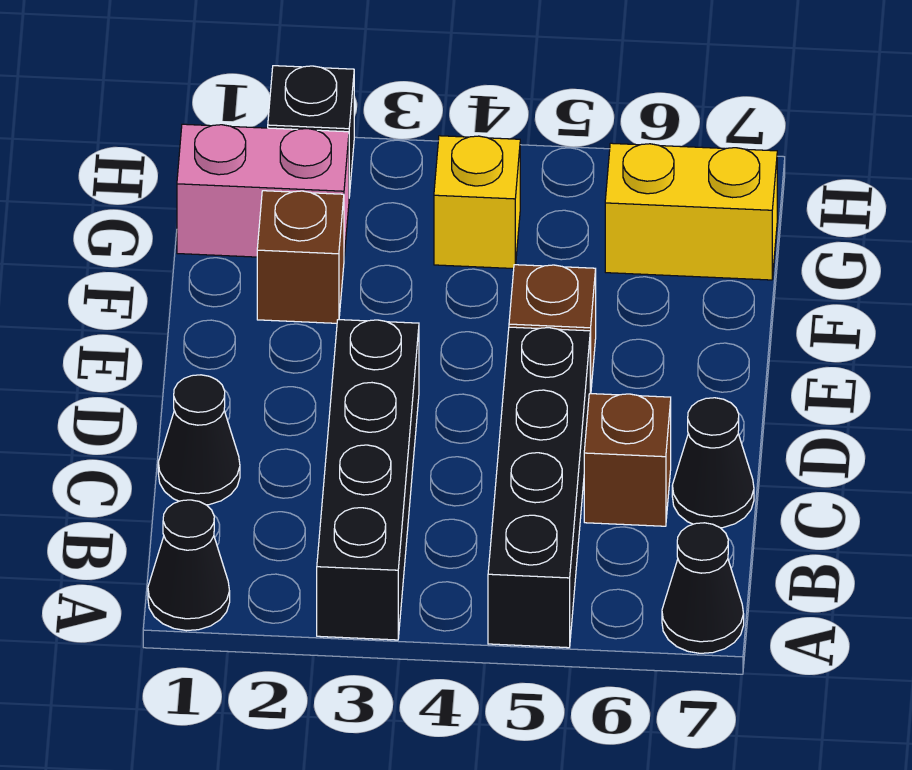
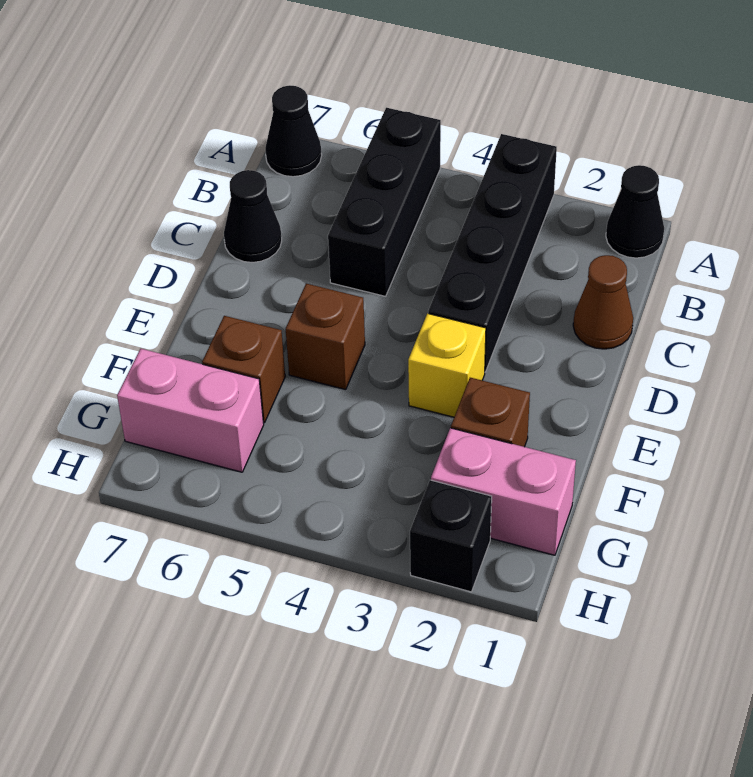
black 1x4 brick [488,327,590,648] -> black 1x3 brick [328,108,441,296]
black 1x1 cone [158,375,240,505] -> brown 1x1 cone [573,255,633,349]
brown 1x1 brick [584,393,671,526] -> brown 1x1 brick moved to [202,316,285,423]
yellow 1x1 brick [434,136,520,269] -> yellow 1x1 brick moved to [408,313,486,417]
yellow 1x2 brick [605,143,777,280] -> pink 1x2 brick [117,349,264,472]

